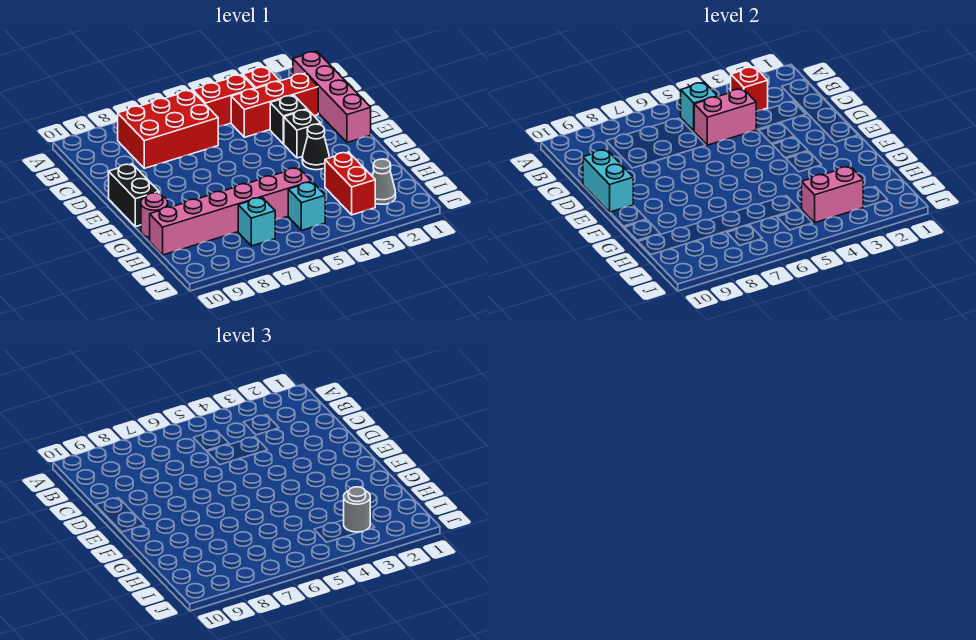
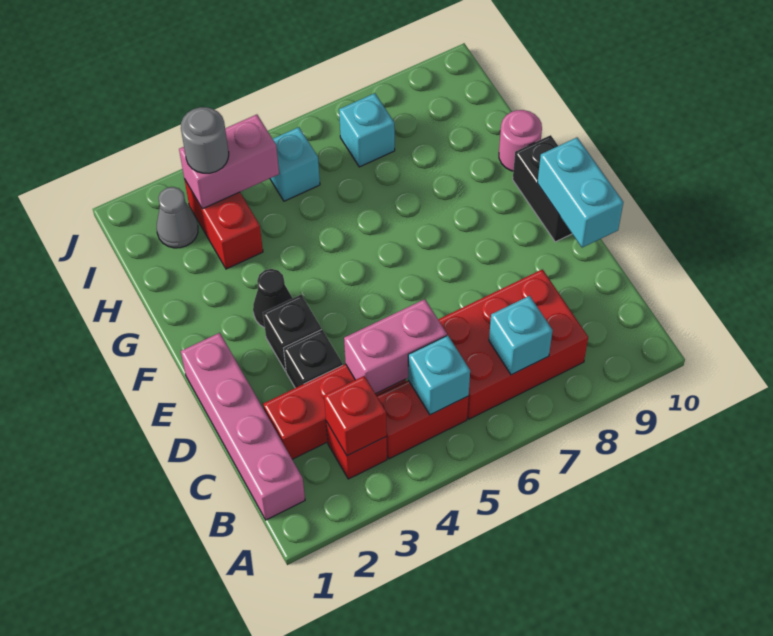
none -> cyan 1x1 brick [489,296,553,375]
pink 1x6 brick [150,168,312,255] -> none

